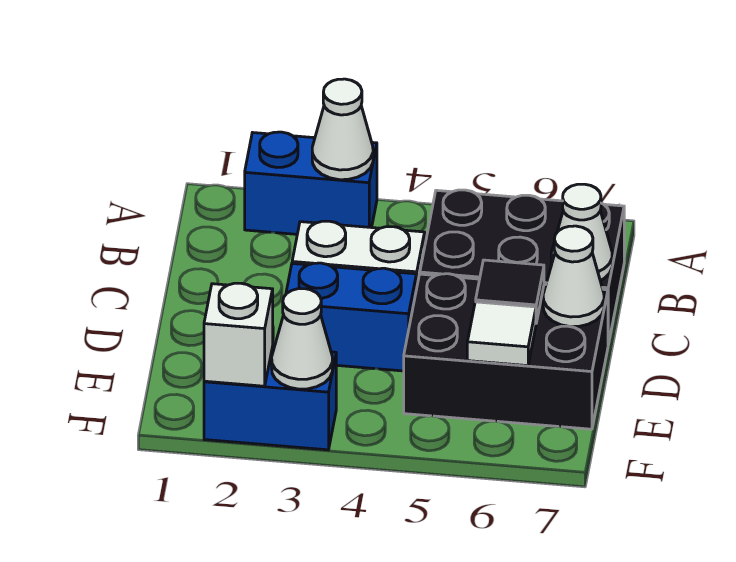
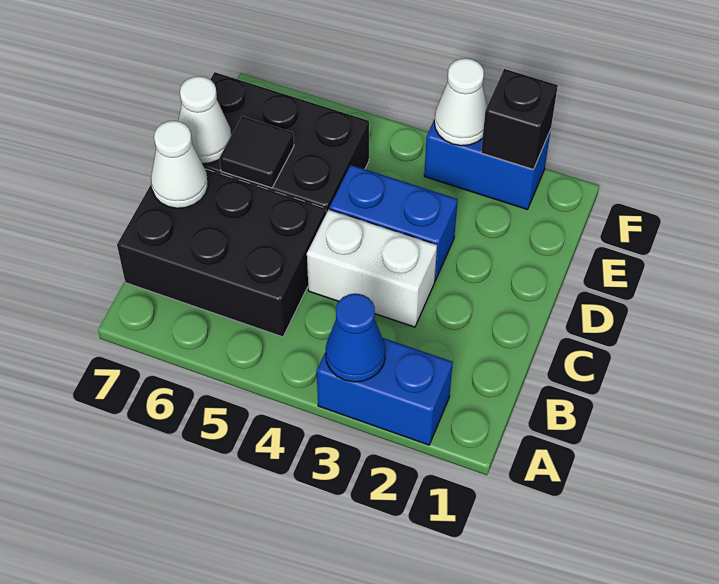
white 1x1 cone [312,79,373,180] -> blue 1x1 cone [326,294,385,382]
white 1x1 tile [467,302,536,366] -> none
white 1x1 brick [204,283,273,386] -> black 1x1 brick [481,69,558,169]

